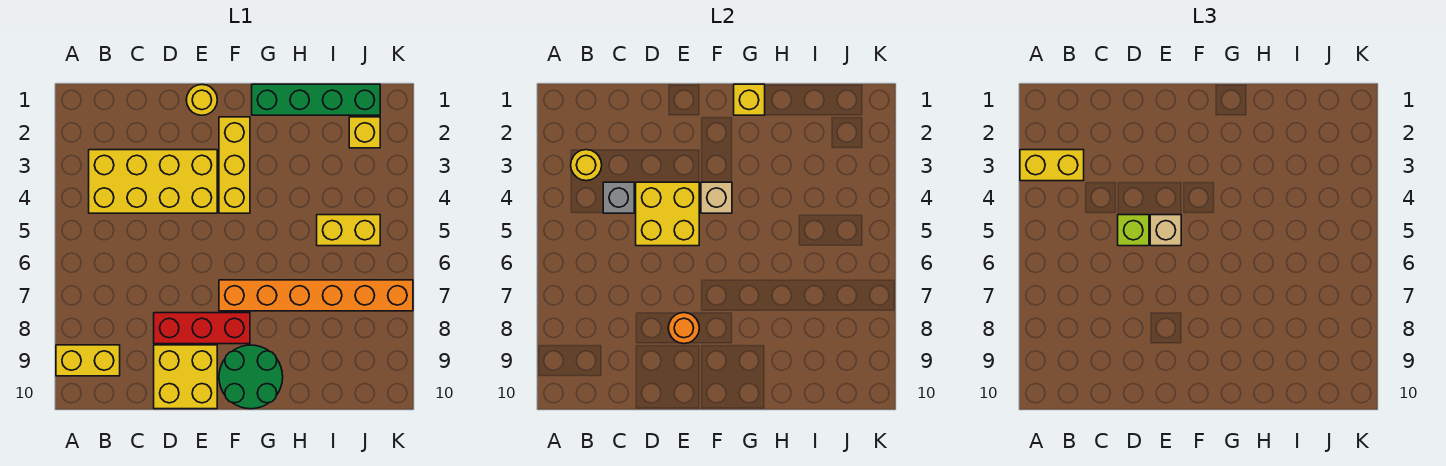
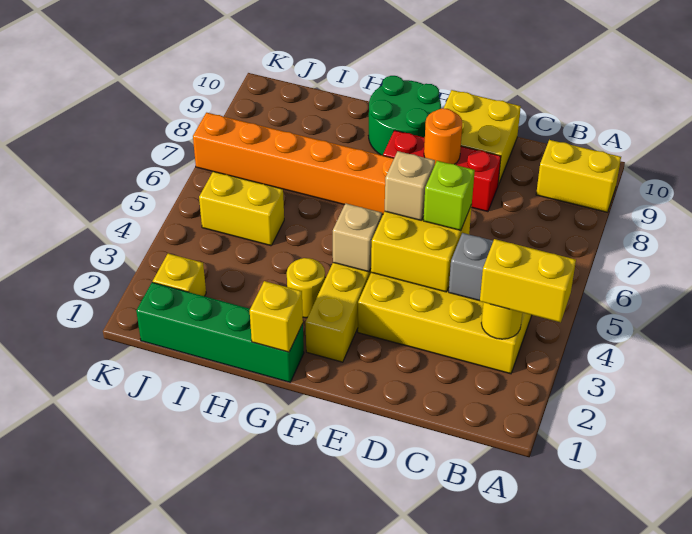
yellow 1x1 round brick [186,85,217,115] -> yellow 1x1 round brick moved to [287,258,325,318]

